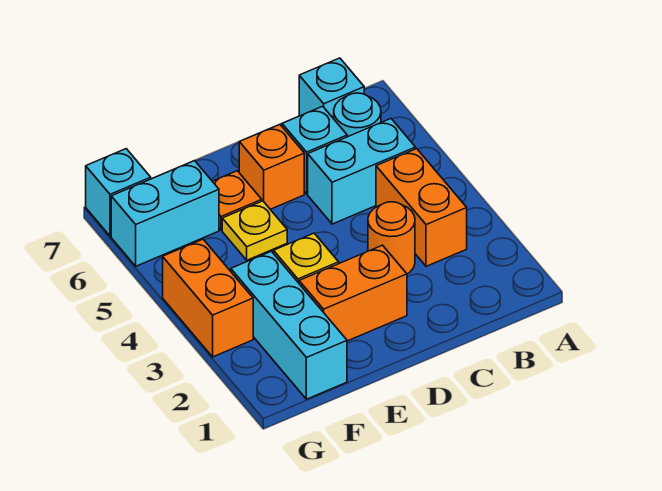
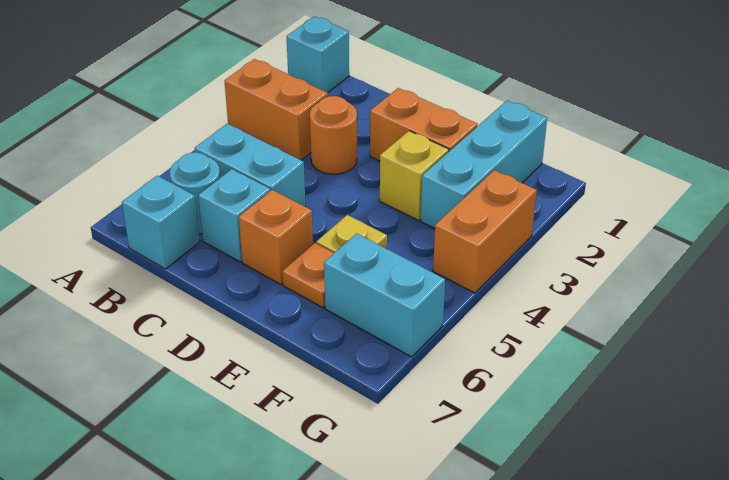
orange 1x2 brick [376,149,467,266] -> orange 1x2 brick turned to [224,59,328,160]
cyan 1x1 brick [86,149,151,236] -> cyan 1x1 brick moved to [286,16,349,93]

